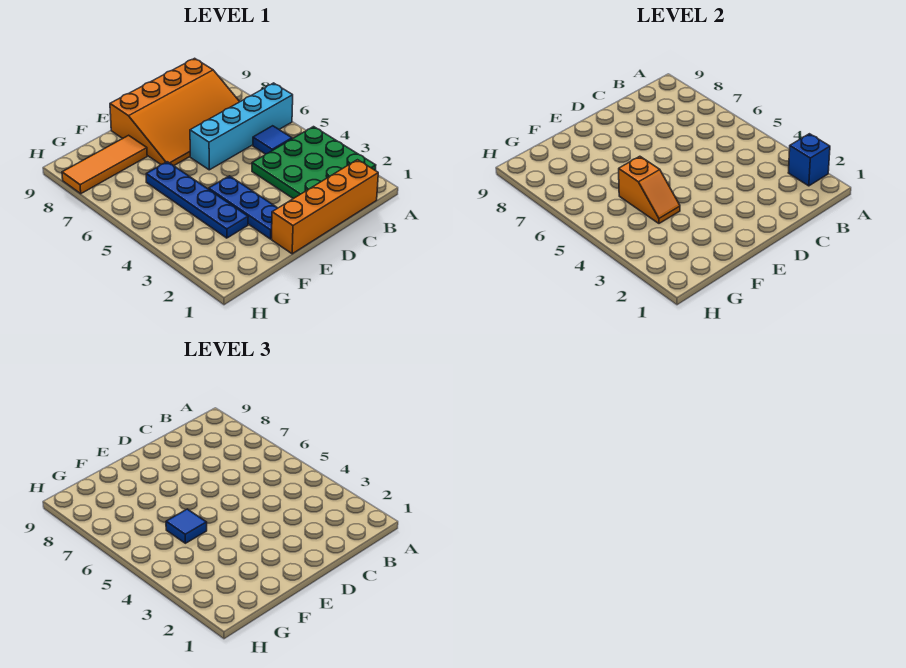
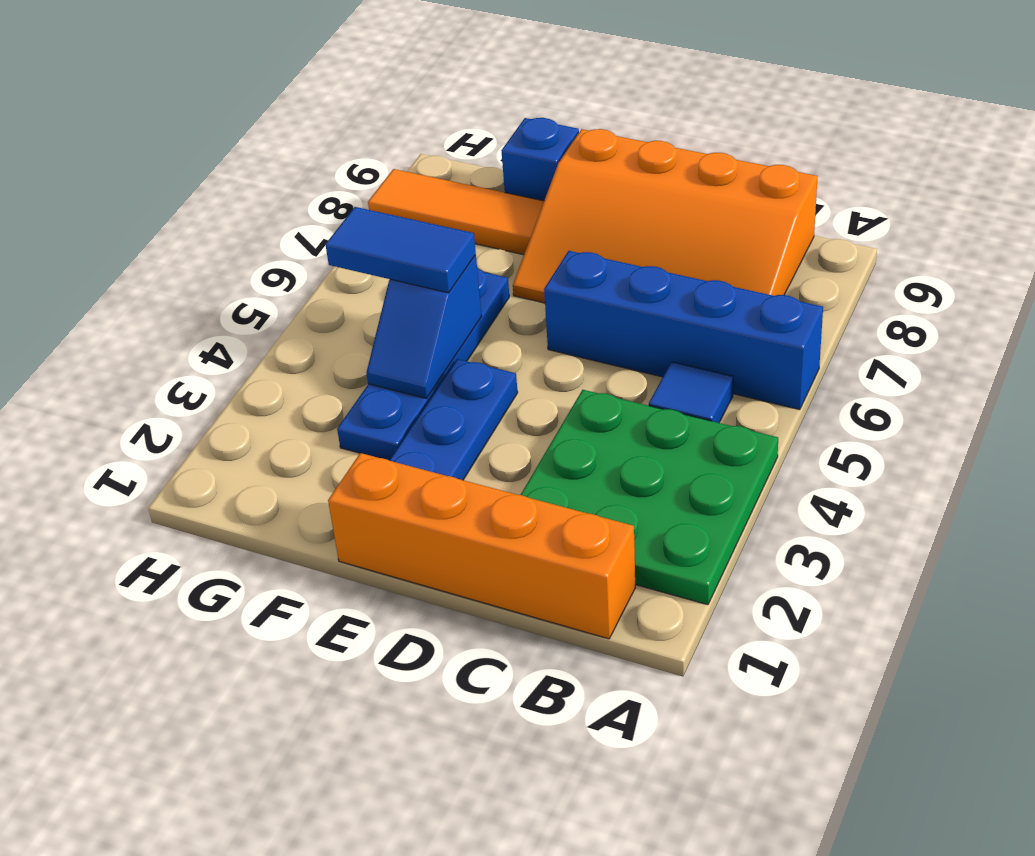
blue 1x1 brick [788,134,830,186] -> blue 1x1 brick moved to [501,118,579,201]
cyan 1x4 brick [190,83,293,170] -> blue 1x4 brick [544,251,823,410]
orange 1x2 slope [619,156,680,223] -> blue 1x2 slope [367,255,482,398]
blue 1x1 tile [166,509,207,543] -> blue 1x2 tile [326,207,476,293]

